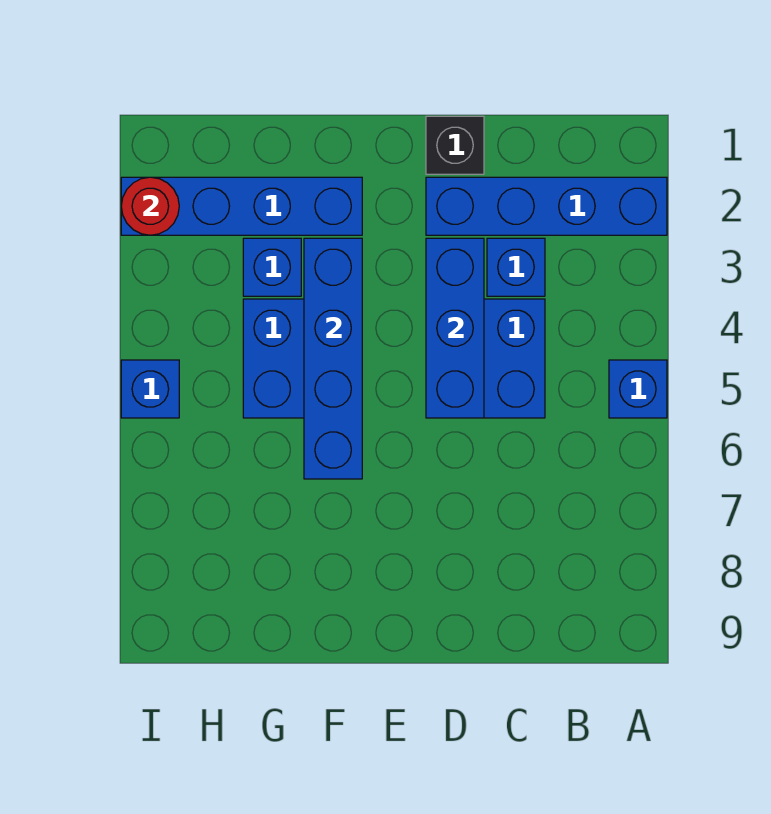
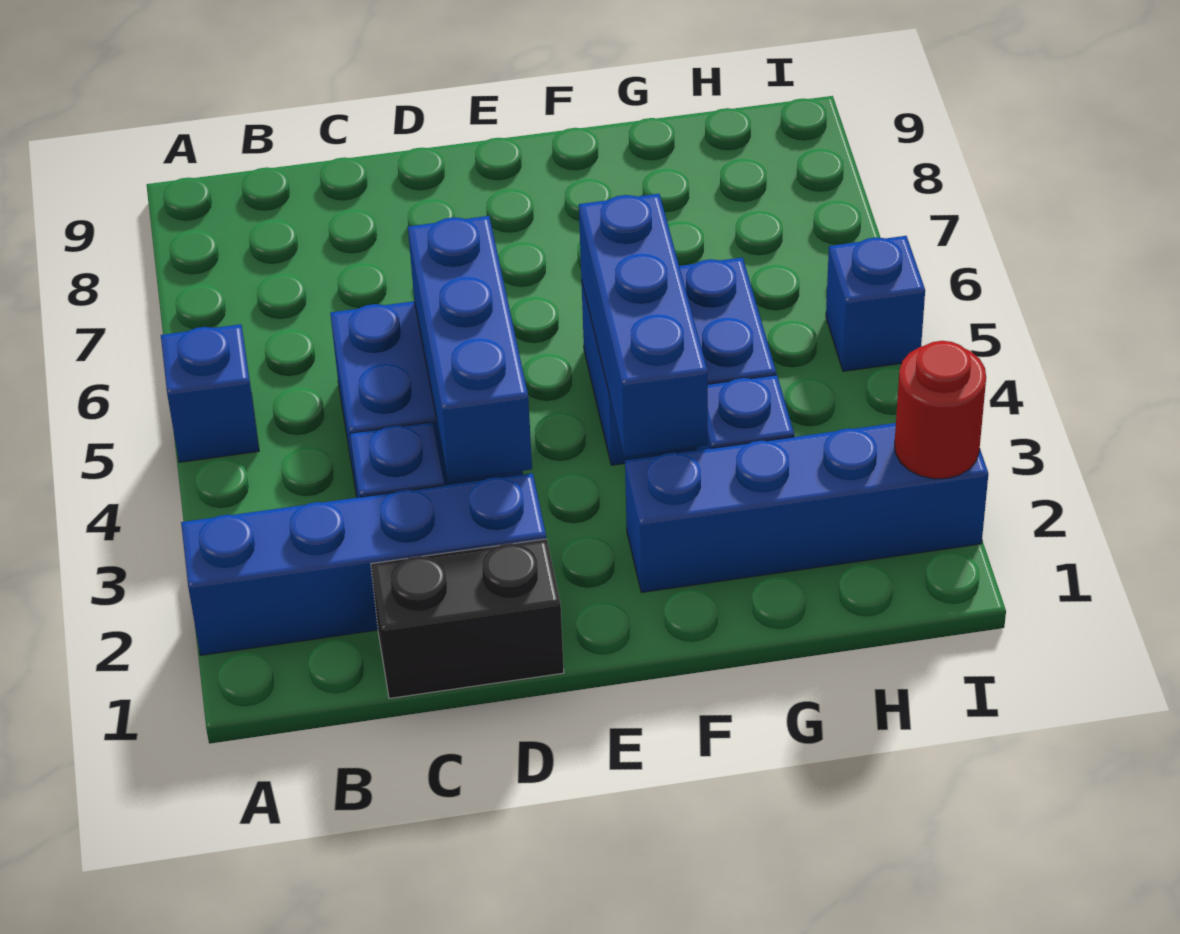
black 1x1 brick [426,116,484,174] -> black 1x2 brick [371,539,564,698]
blue 1x4 brick [304,238,362,479] -> blue 1x3 brick [579,194,708,457]

